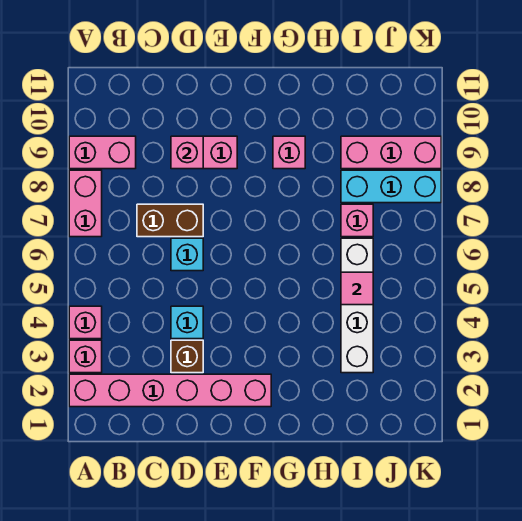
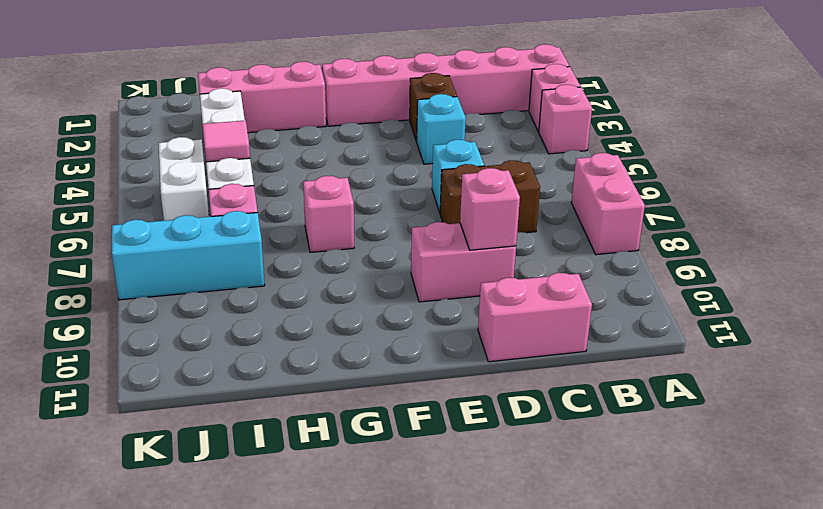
pink 1x2 brick [69,136,136,169] -> pink 1x2 brick moved to [478,273,592,362]
pink 1x1 brick [273,136,305,169] -> pink 1x1 brick moved to [303,176,354,252]
pink 1x3 brick [341,136,441,169] -> pink 1x3 brick moved to [198,62,326,133]
none -> white 1x2 brick [159,137,209,221]

